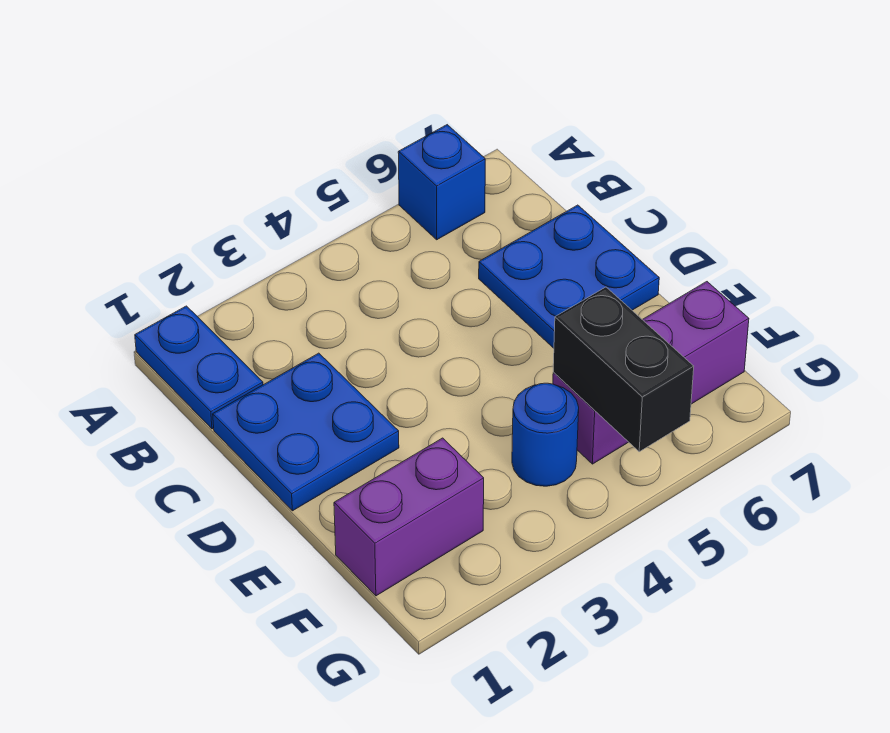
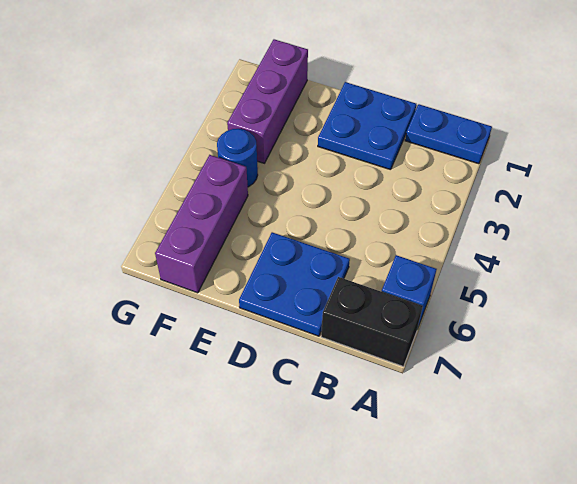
purple 1x2 brick [334,438,484,596] -> purple 1x3 brick [227,39,308,163]
black 1x2 brick [553,287,694,452] -> black 1x2 brick moved to [321,277,423,366]

